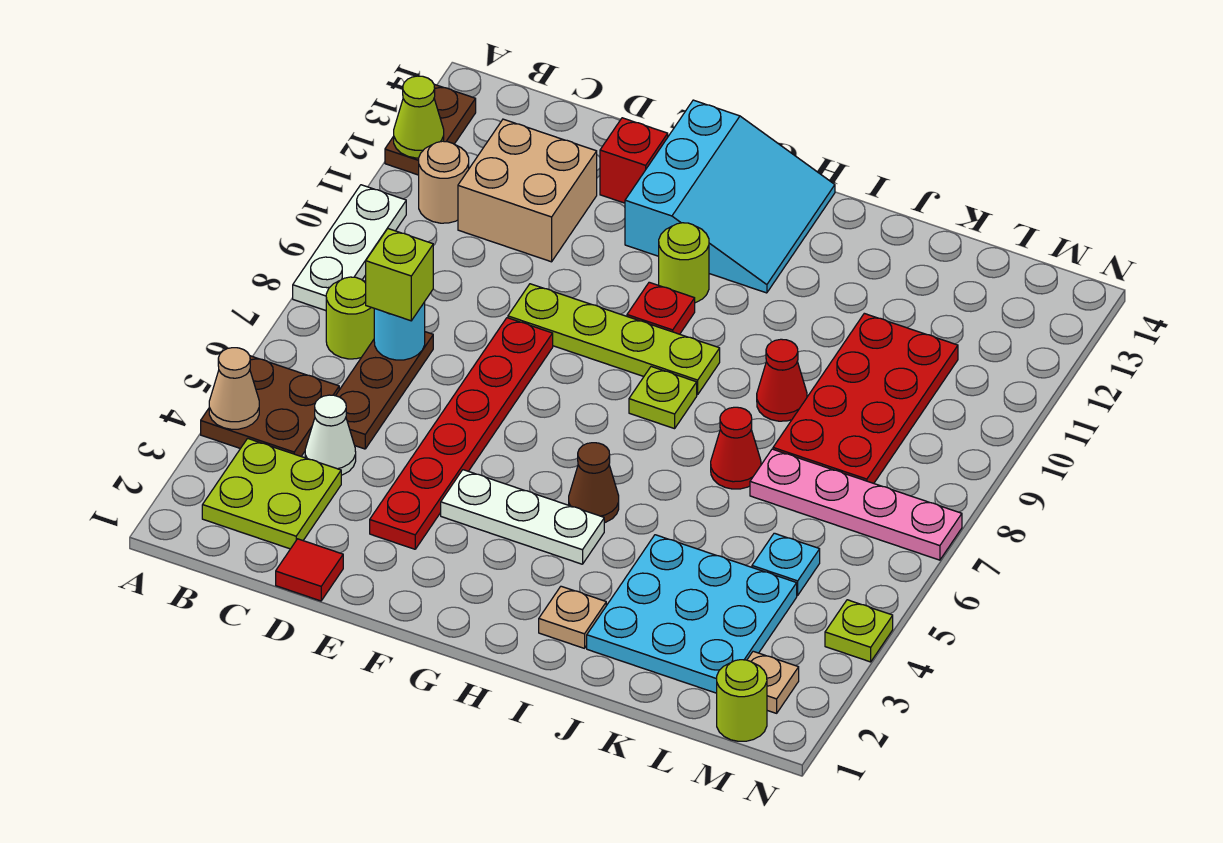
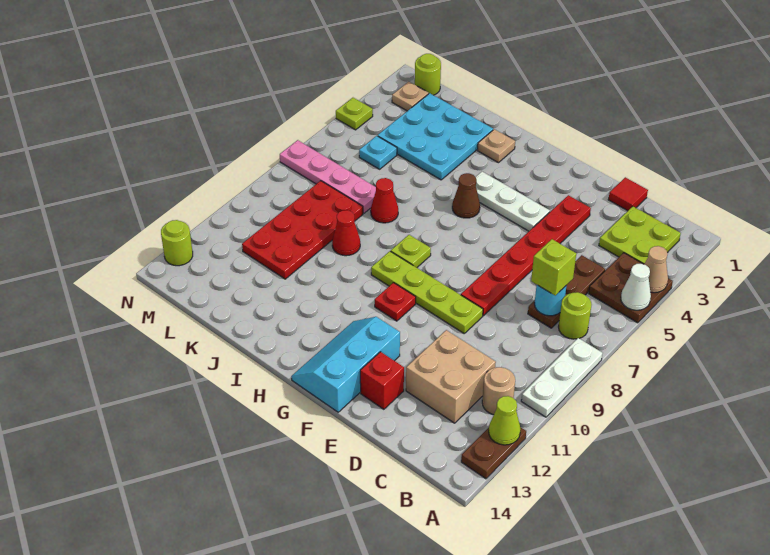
white 1x1 cone [305,395,356,475] -> white 1x1 cone moved to [621,264,651,310]
cyan 3x3 slope [625,100,835,293] -> cyan 2x3 slope [291,317,400,412]
lime 1x1 round brick [659,223,709,303] -> lime 1x1 round brick moved to [161,220,193,266]

